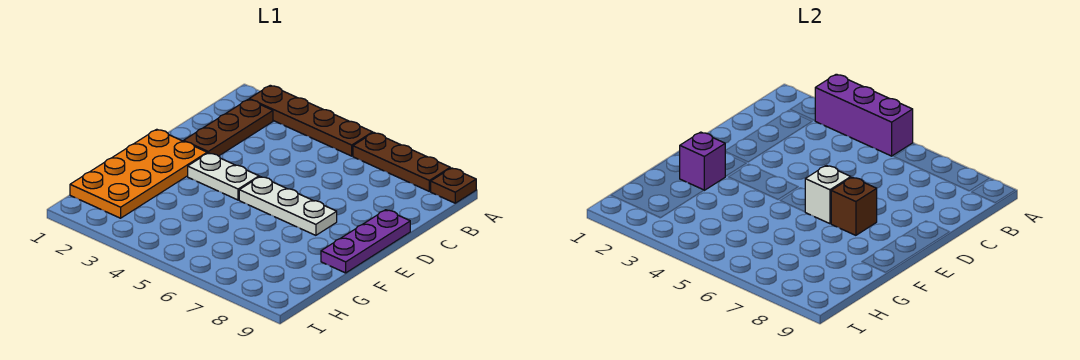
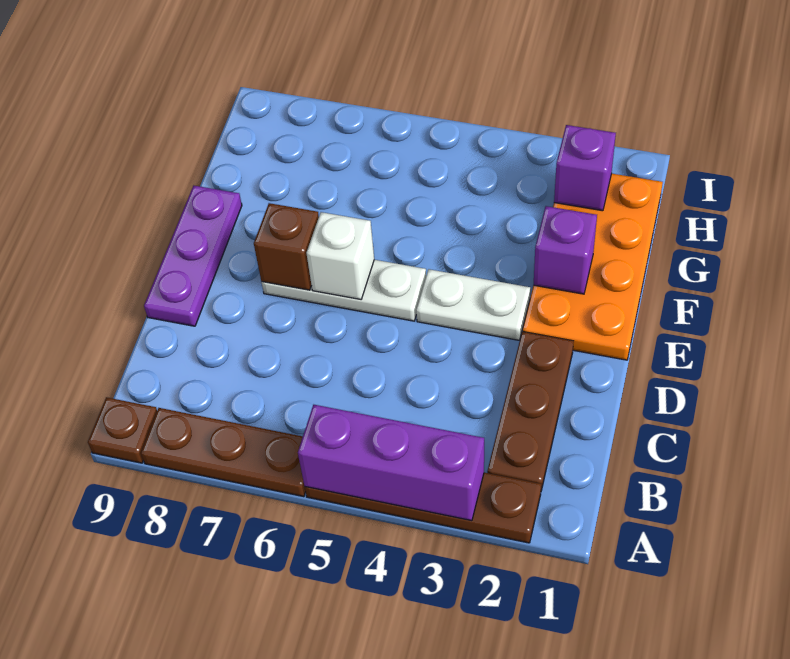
none -> purple 1x1 brick [554,125,616,211]

